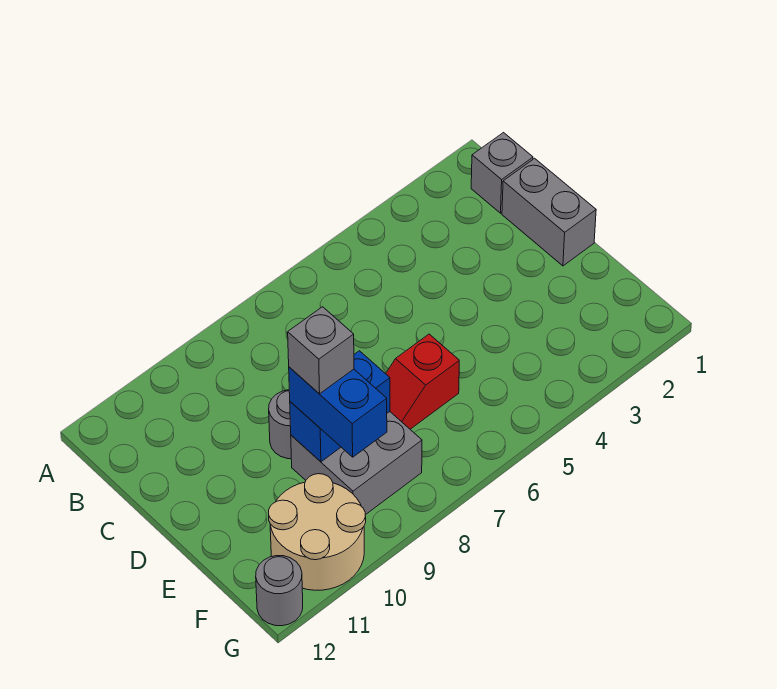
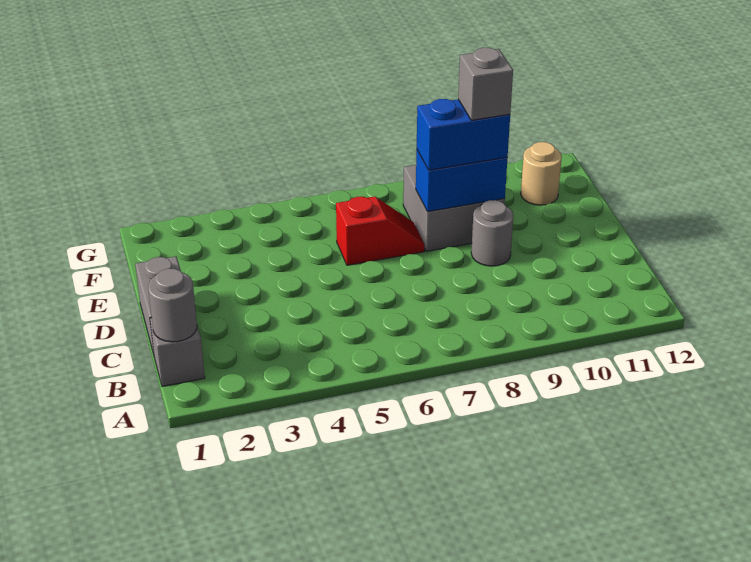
blue 1x2 brick [289,367,387,457] -> blue 1x2 brick turned to [417,99,510,170]
tan 2x2 round brick [269,474,366,590] -> tan 1x1 round brick [521,142,562,205]
grey 1x1 round brick [256,556,303,626] -> grey 1x1 round brick moved to [148,269,197,342]

